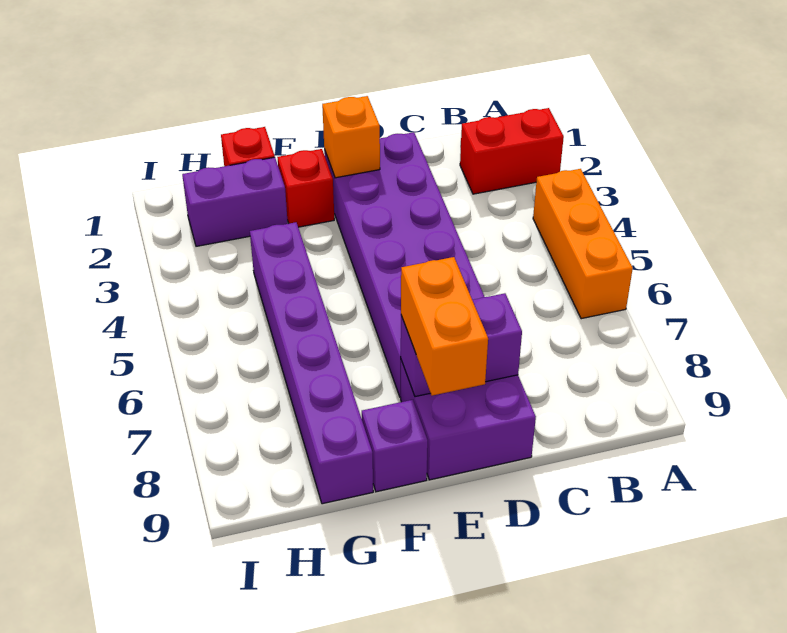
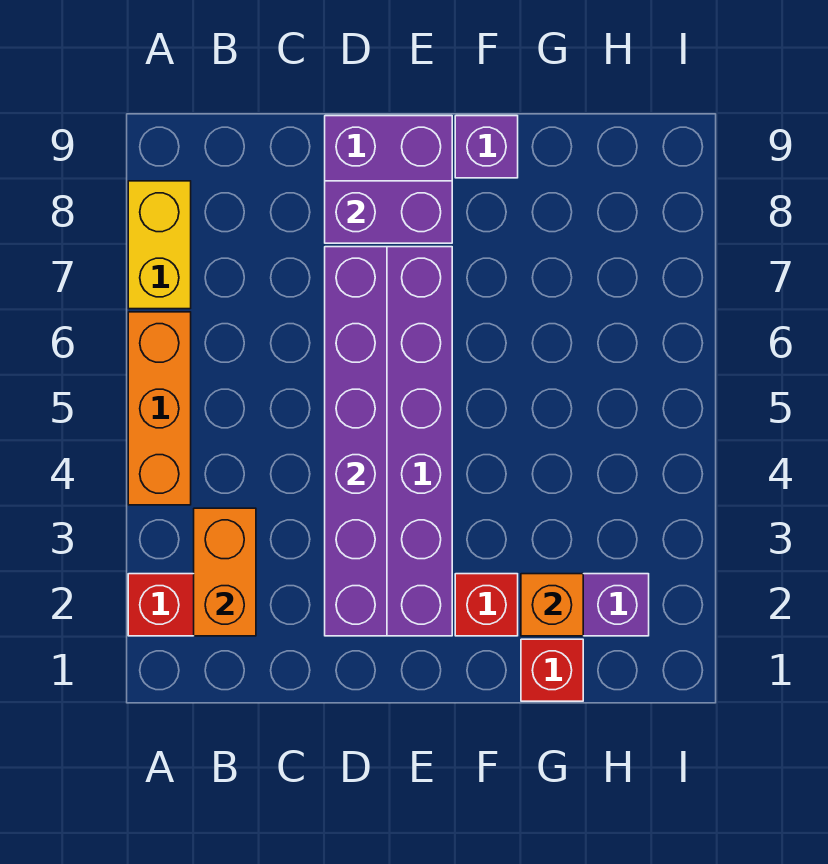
none -> yellow 1x2 brick [128,181,191,309]
orange 1x1 brick [322,96,380,178] -> orange 1x1 brick moved to [521,574,583,636]
orange 1x2 brick [401,257,488,396] -> orange 1x2 brick moved to [194,508,256,636]
purple 1x6 brick [250,222,373,504] -> purple 1x6 brick moved to [325,247,387,636]

